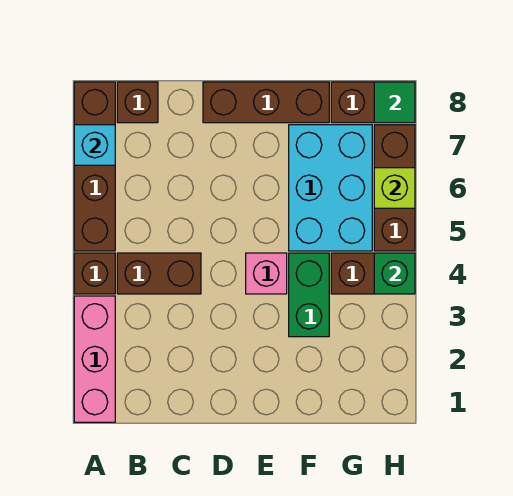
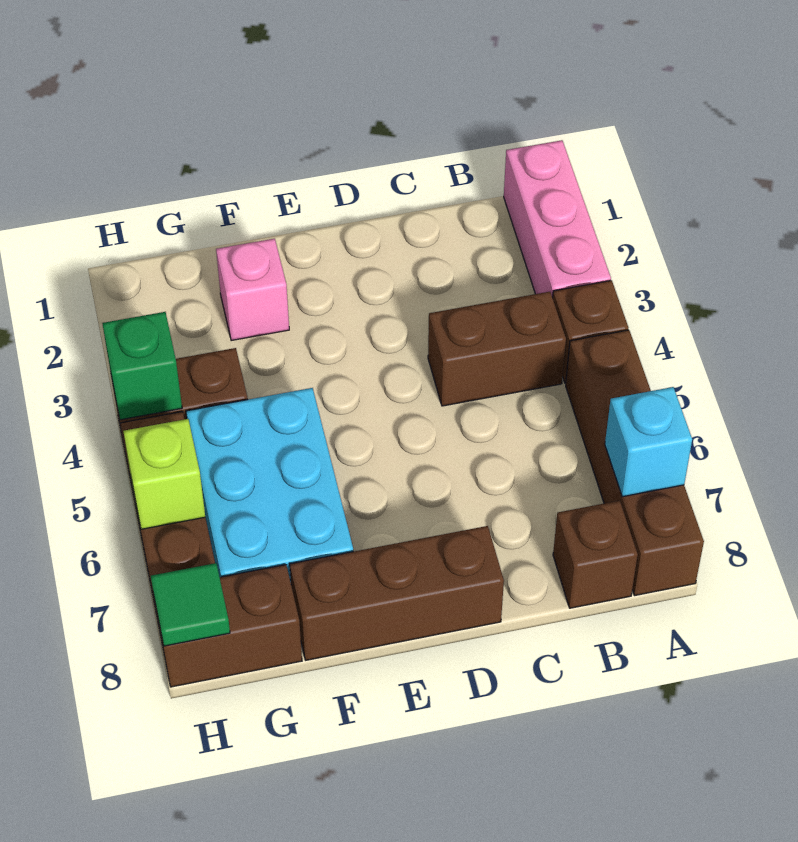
pink 1x1 brick [246,253,287,294] -> pink 1x1 brick moved to [216,239,289,341]
green 1x2 brick [289,253,329,337] -> none

